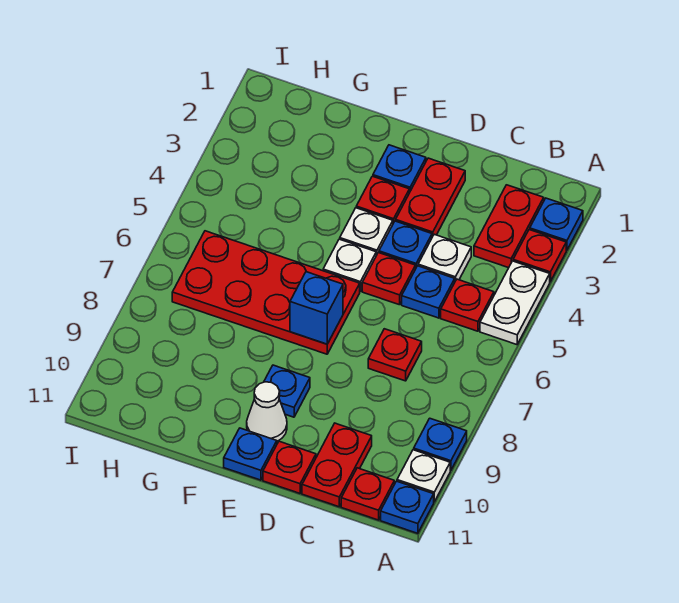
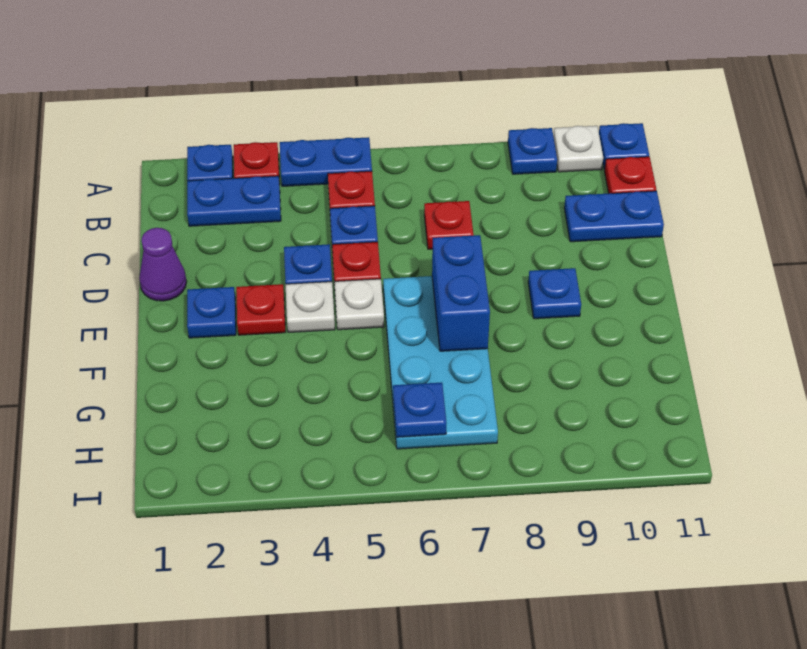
white 1x2 plate [480,261,550,345] -> blue 1x2 plate [280,137,372,186]
red 1x2 plate [474,185,544,268] -> blue 1x2 plate [187,176,281,226]
white 1x1 plate [418,234,471,281] -> none
red 1x2 plate [302,423,372,507] -> blue 1x2 plate [564,191,664,242]
none -> purple 1x1 cone [139,228,187,301]
red 1x2 plate [396,158,465,237] -> none
red 1x1 plate [263,441,316,493] -> none
red 2x4 plate [172,231,360,354] -> cyan 2x4 plate [383,276,498,449]
blue 1x1 brick [290,272,343,344] -> blue 1x2 brick [432,235,490,351]
white 1x1 cone [247,382,287,441] -> none
blue 1x1 plate [224,428,277,480] -> blue 1x1 plate moved to [393,382,446,437]

